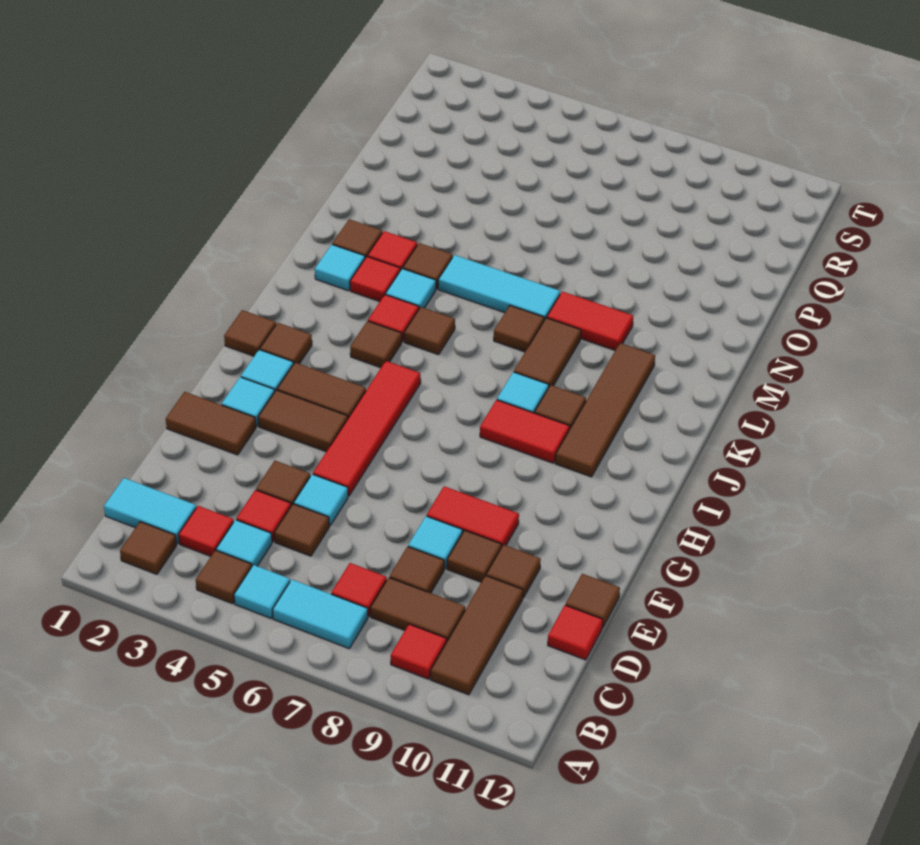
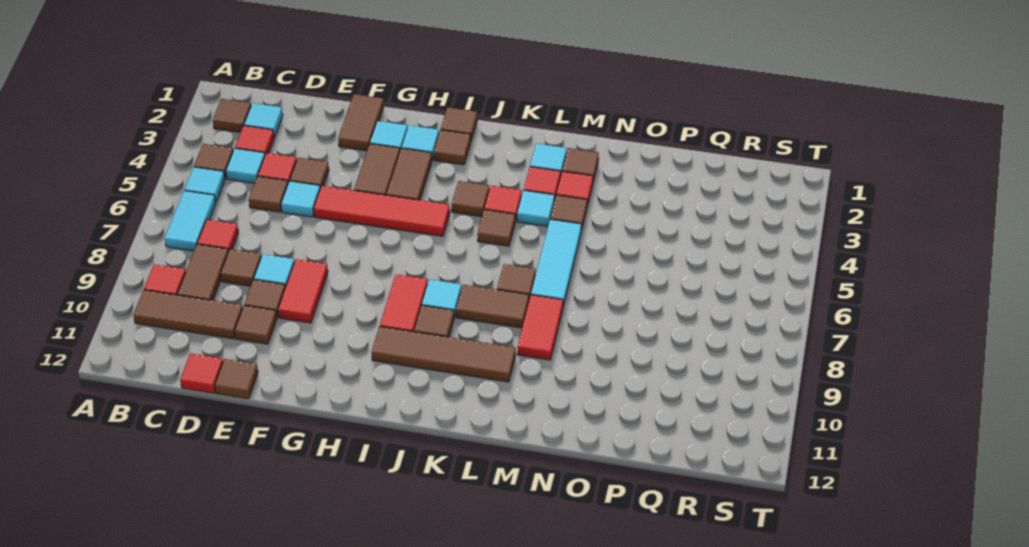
cyan 1x2 tile [104,478,196,544] -> cyan 1x1 tile [244,103,283,137]

